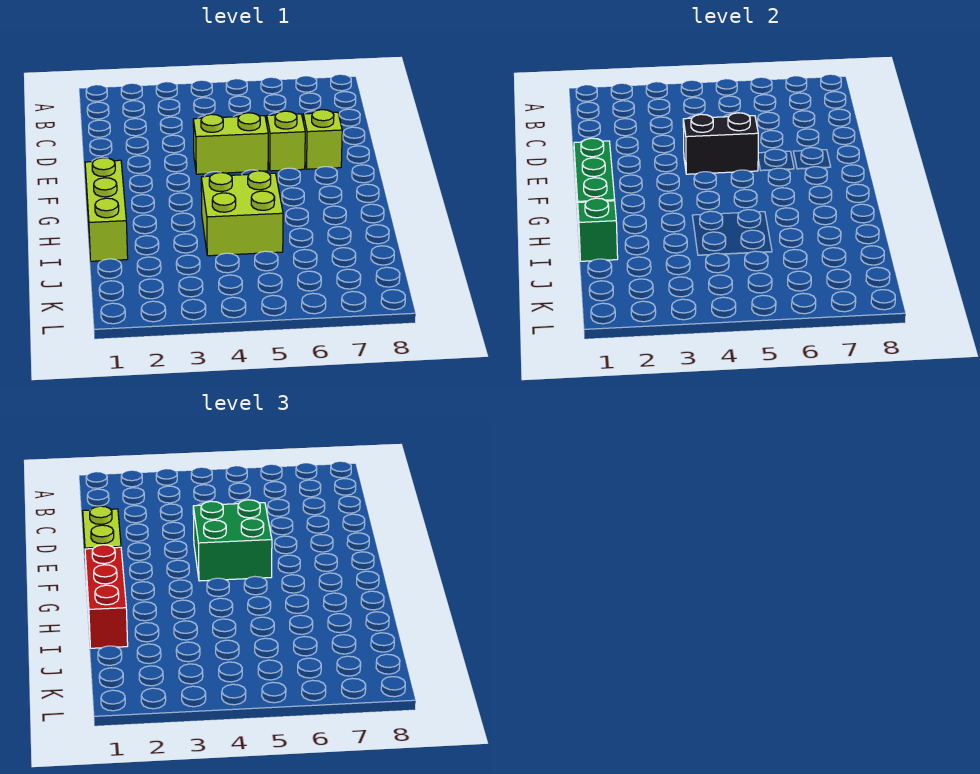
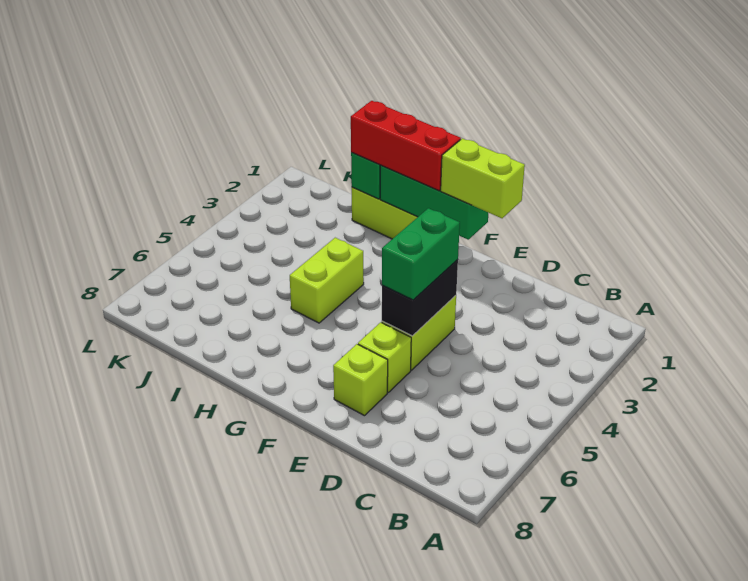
green 2x2 brick [193,500,272,581] -> green 1x2 brick [382,208,460,300]
lime 2x2 brick [201,171,283,256] -> lime 1x2 brick [290,238,364,323]

